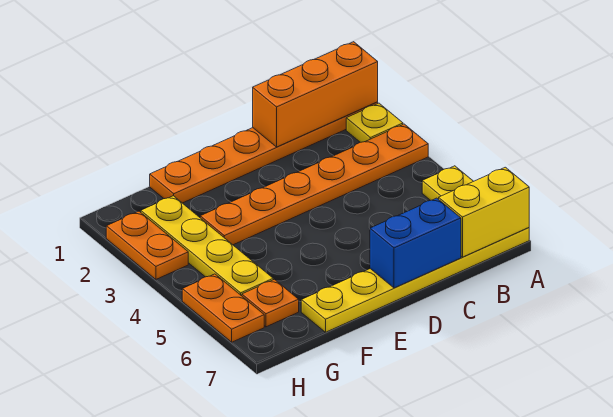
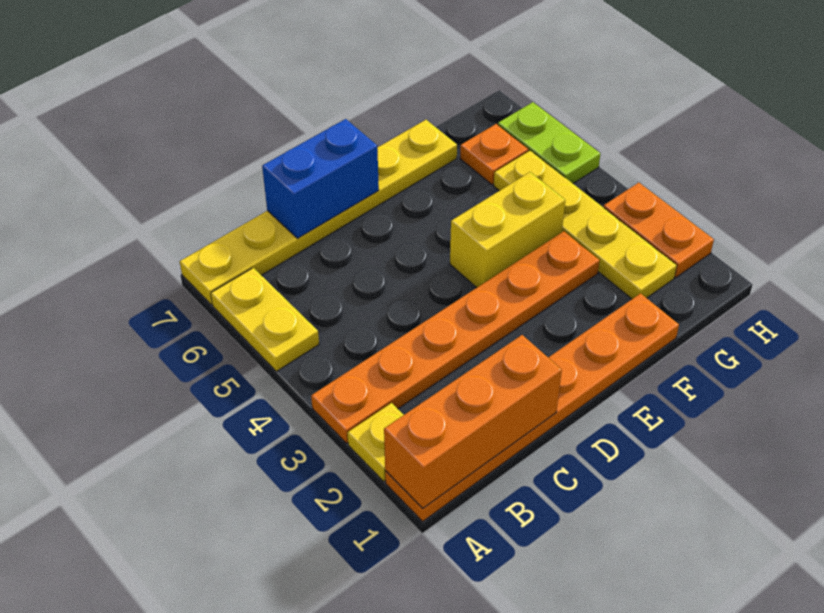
yellow 1x2 brick [439,167,529,257] -> yellow 1x2 brick moved to [450,172,565,288]
orange 1x2 plate [182,274,264,342] -> lime 1x2 plate [498,102,600,183]

